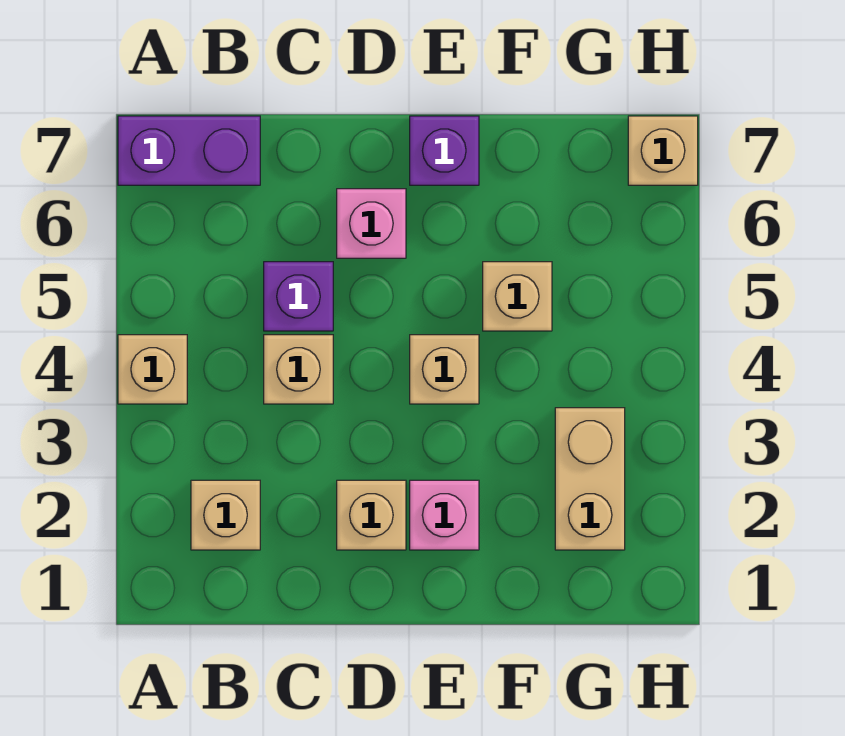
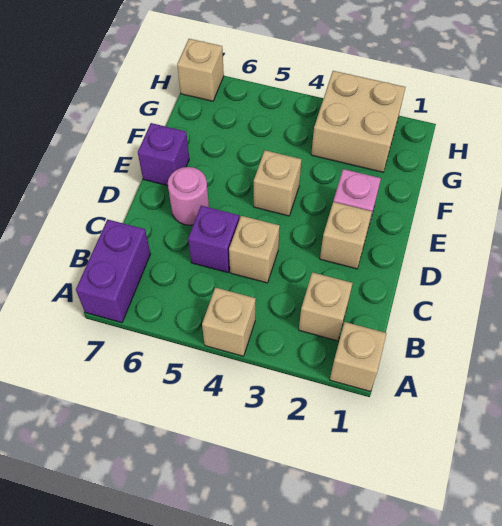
pink 1x1 brick [337,189,406,258] -> pink 1x1 round brick [168,167,209,225]
tan 1x1 brick [483,262,552,331] -> tan 1x1 brick moved to [330,322,387,391]
tan 1x2 brick [555,408,625,550] -> tan 2x2 brick [311,71,406,172]

